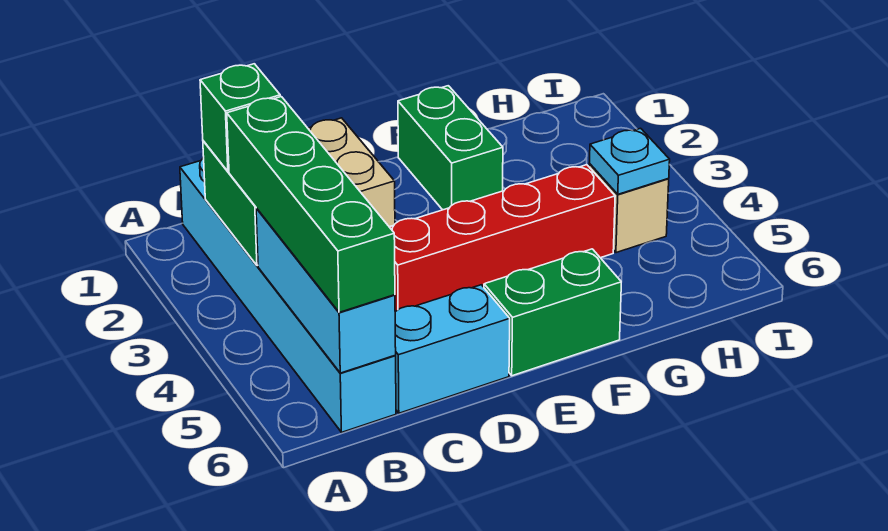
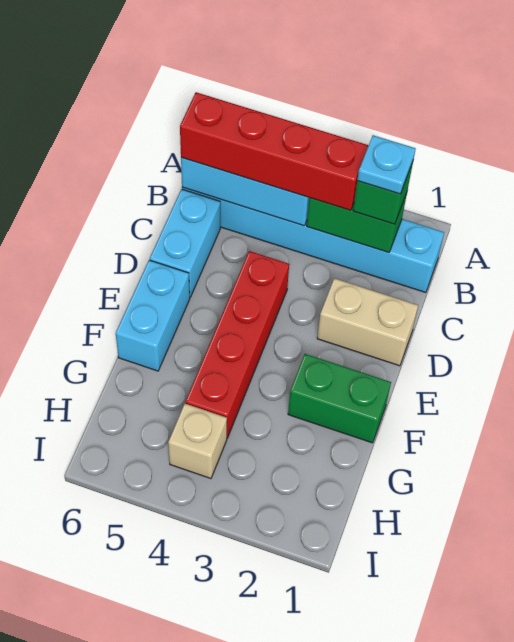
green 1x4 brick [227,97,395,312] -> red 1x4 brick [180,92,369,211]
green 1x2 brick [484,249,621,376] -> cyan 1x2 brick [116,260,190,371]
cyan 1x1 plate [590,128,670,194] -> cyan 1x1 plate moved to [357,135,416,194]

